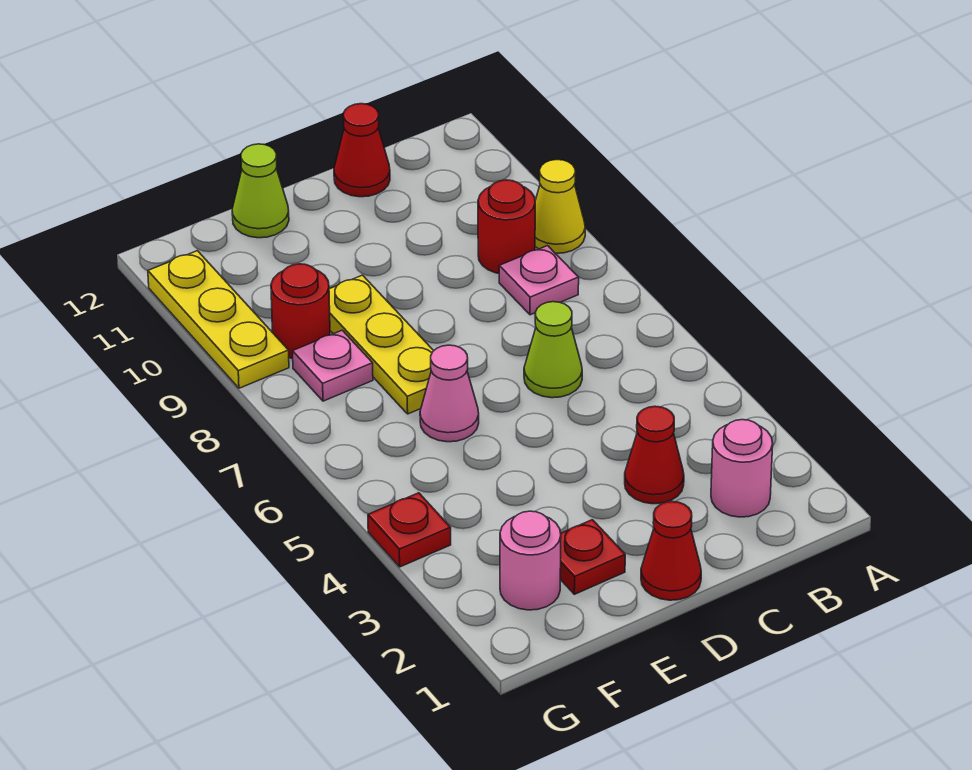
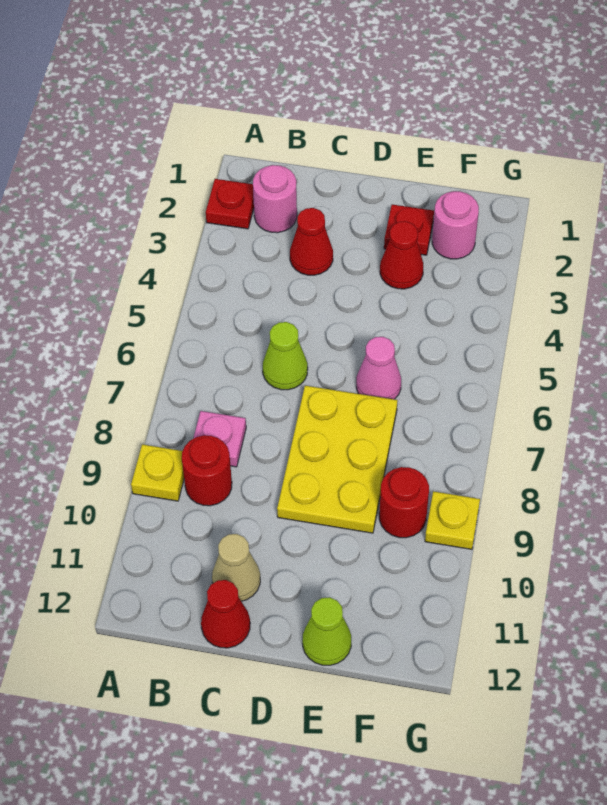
yellow 1x1 cone [535,160,585,253] -> yellow 1x1 plate [131,444,184,501]
none -> tan 1x1 cone [212,534,260,601]
red 1x1 cone [641,502,701,600] -> red 1x1 cone moved to [380,221,423,289]
yellow 1x3 plate [329,275,434,414] -> yellow 2x3 plate [277,386,398,533]
pink 1x1 plate [293,330,373,401] -> none
red 1x1 plate [368,493,451,567] -> red 1x1 plate moved to [206,179,254,229]
yellow 1x3 plate [148,251,289,388] -> yellow 1x1 plate [425,491,480,549]

